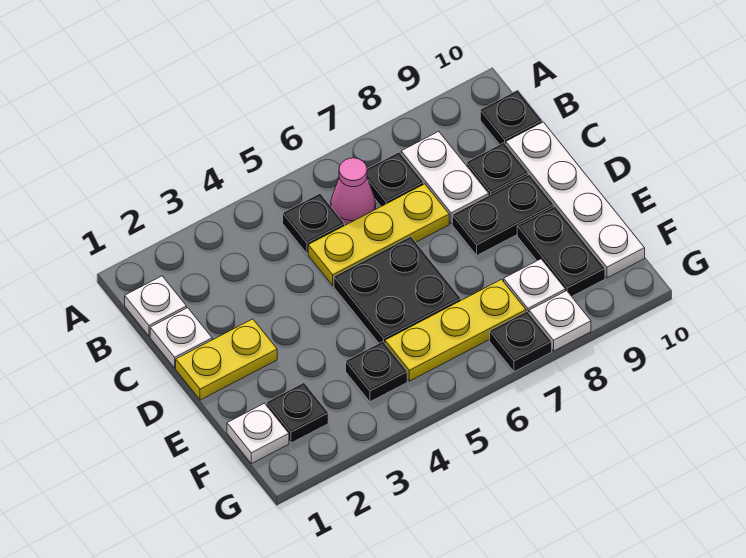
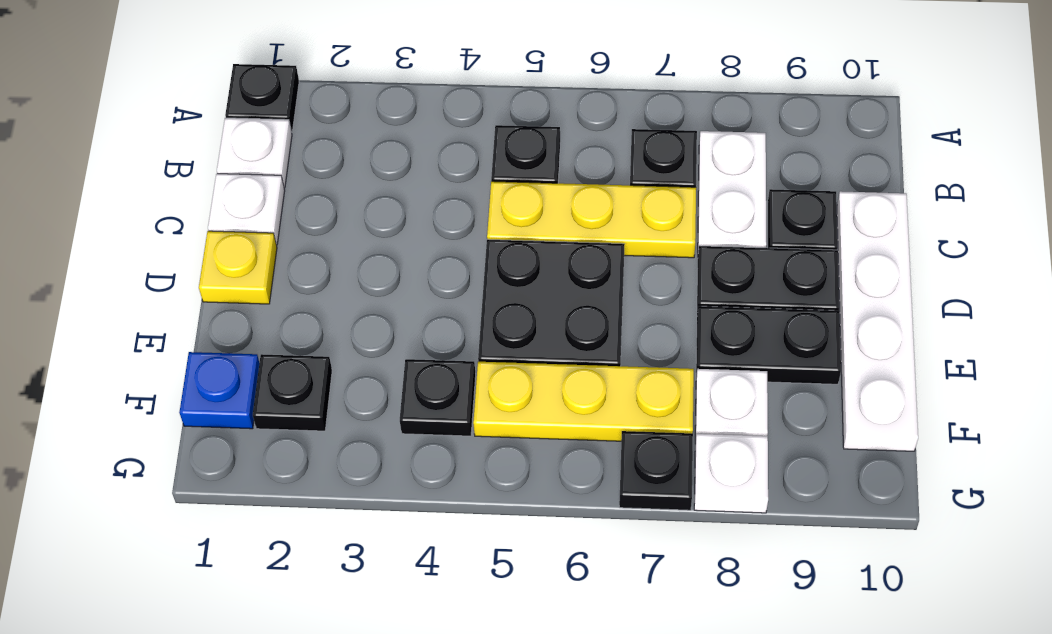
pink 1x1 cone [331,158,376,225] -> none
black 1x1 plate [480,90,542,144] -> black 1x1 plate moved to [225,64,299,132]
yellow 1x2 plate [176,319,277,400] -> yellow 1x1 plate [199,231,277,304]
black 1x2 plate [517,207,605,296] -> black 1x2 plate turned to [696,306,841,384]
white 1x1 plate [227,403,289,464] -> blue 1x1 plate [179,352,259,429]

